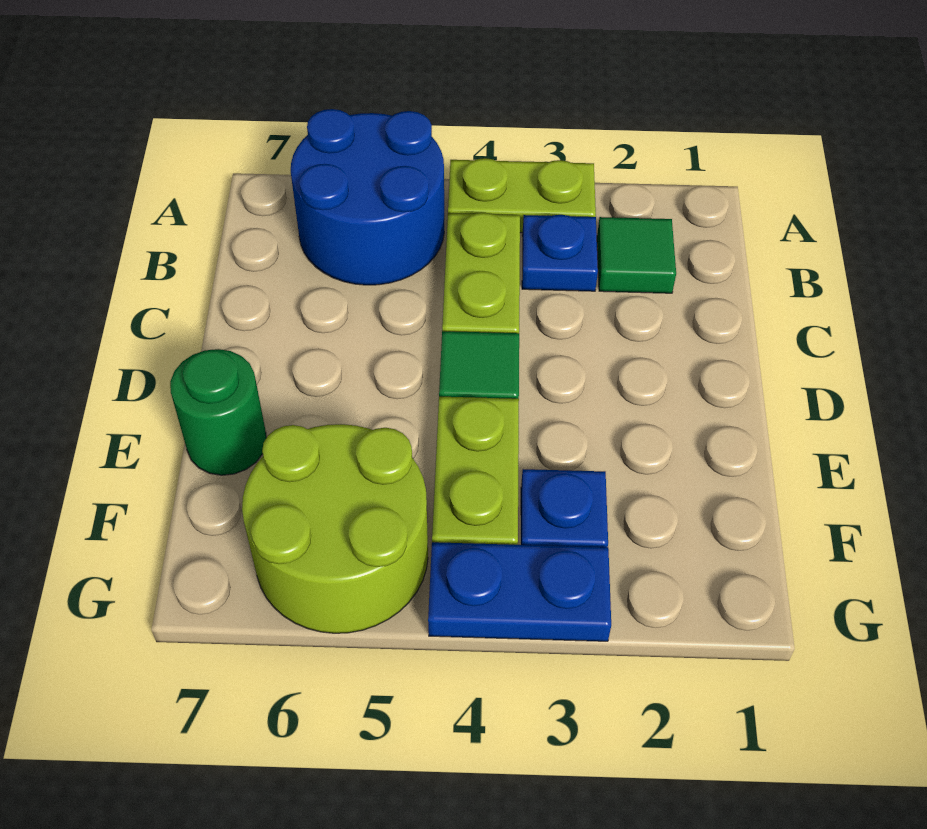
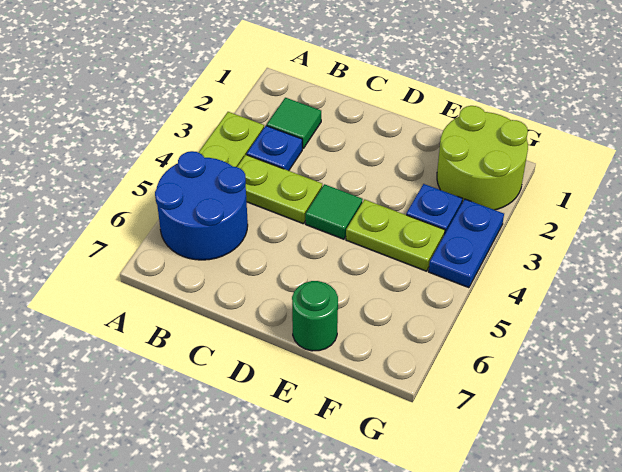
lime 2x2 round brick [242,424,428,633] -> lime 2x2 round brick moved to [437,106,528,210]

